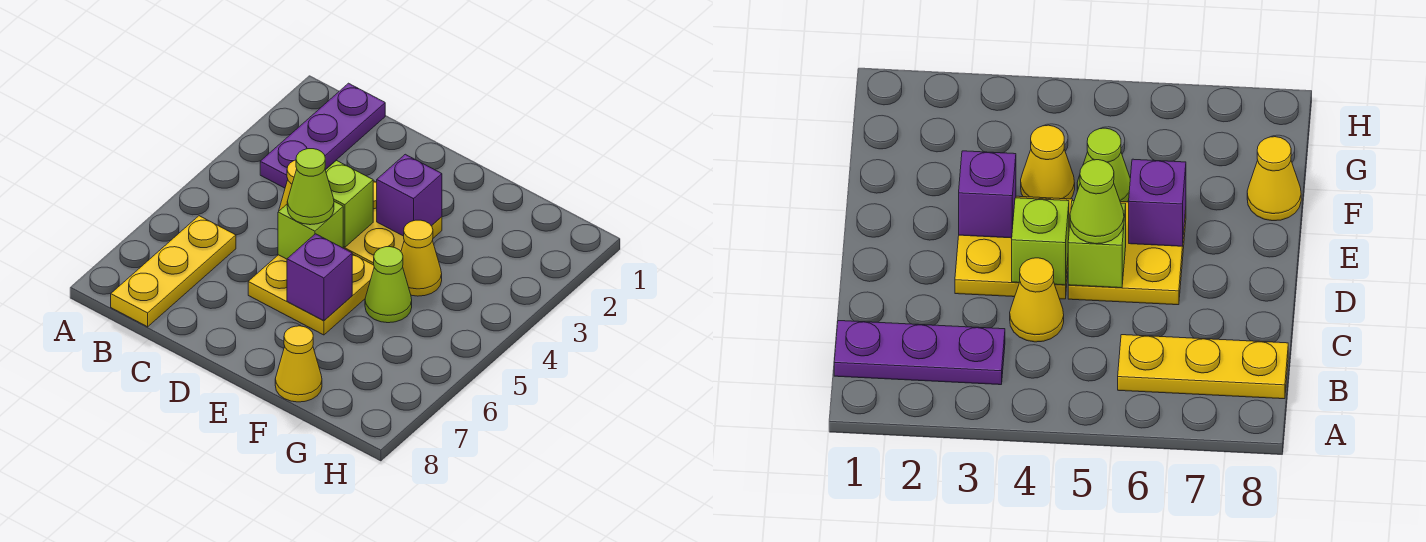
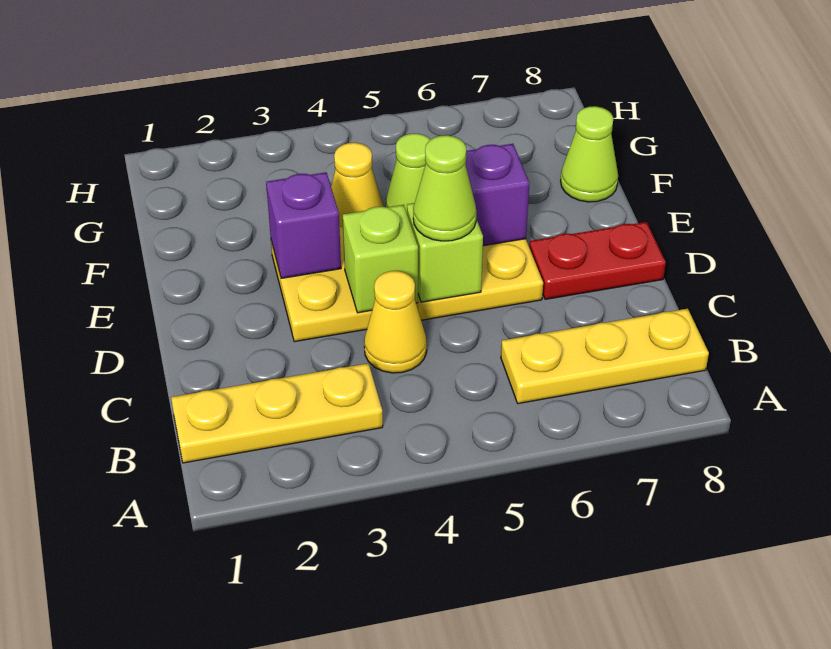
purple 1x3 plate [260,83,385,188] -> yellow 1x3 plate [171,363,383,463]
none -> red 1x2 plate [529,222,666,299]
yellow 1x1 cone [275,326,322,402] -> lime 1x1 cone [561,106,618,202]

